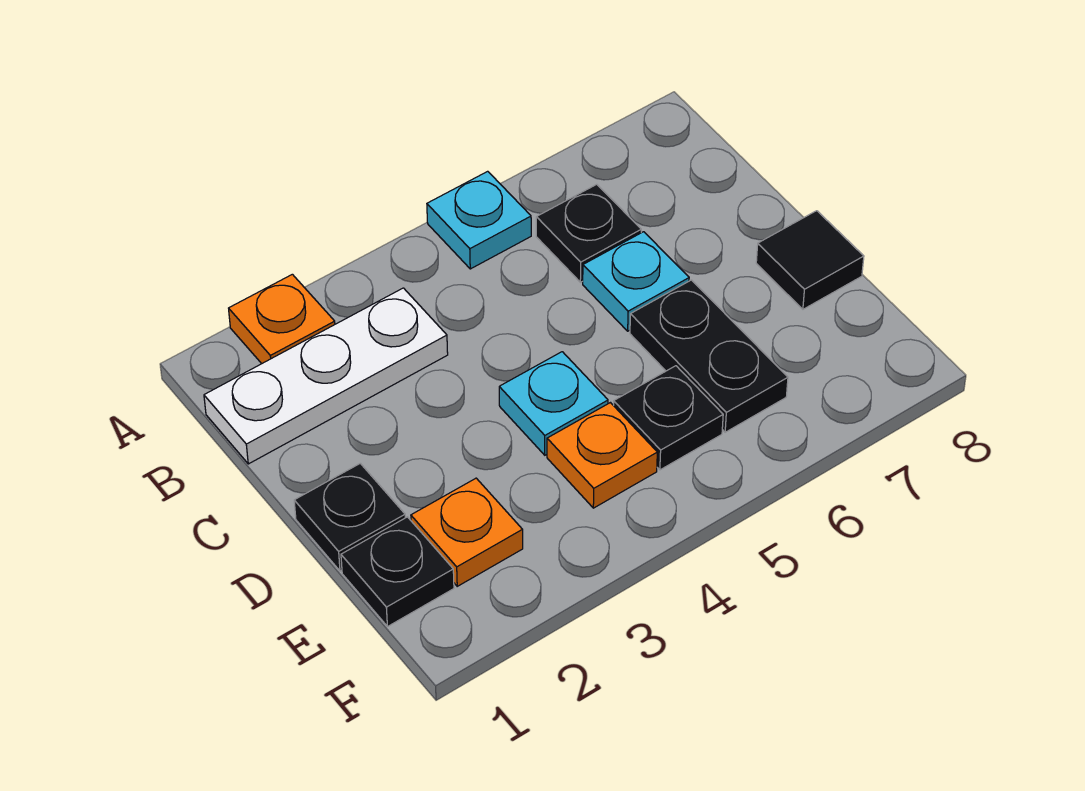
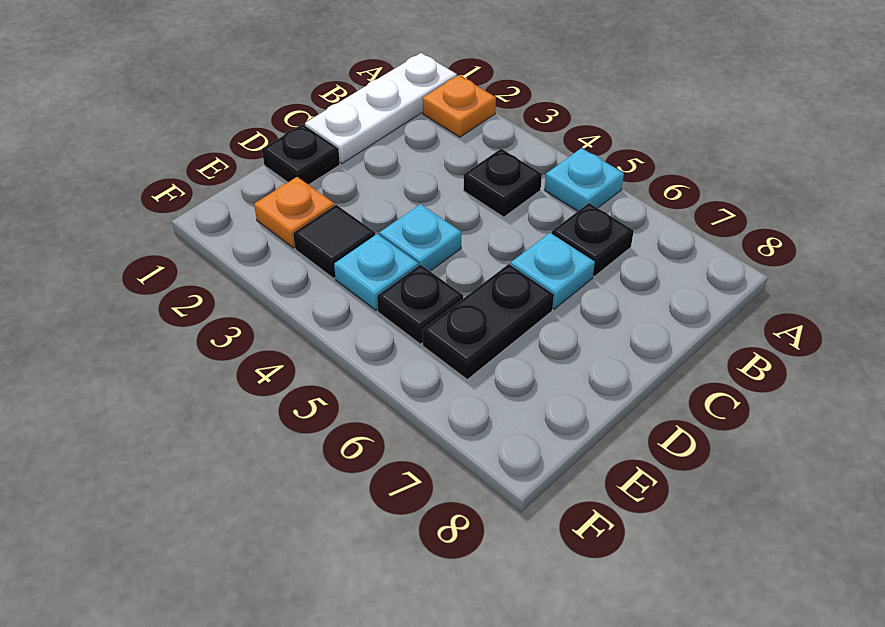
white 1x3 plate [204,288,448,464] -> white 1x3 plate turned to [305,53,457,163]
black 1x1 tile [756,211,864,309] -> black 1x1 tile moved to [293,205,375,278]
black 1x1 plate [341,517,454,627] -> black 1x1 plate moved to [463,149,542,217]
orange 1x1 plate [547,403,657,508] -> cyan 1x1 plate [334,234,418,310]

